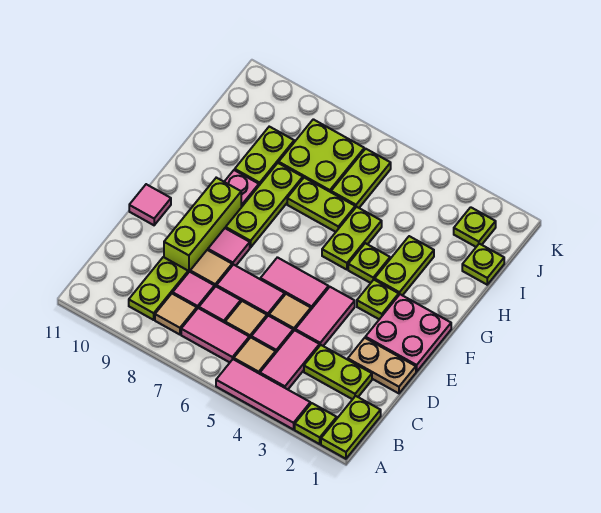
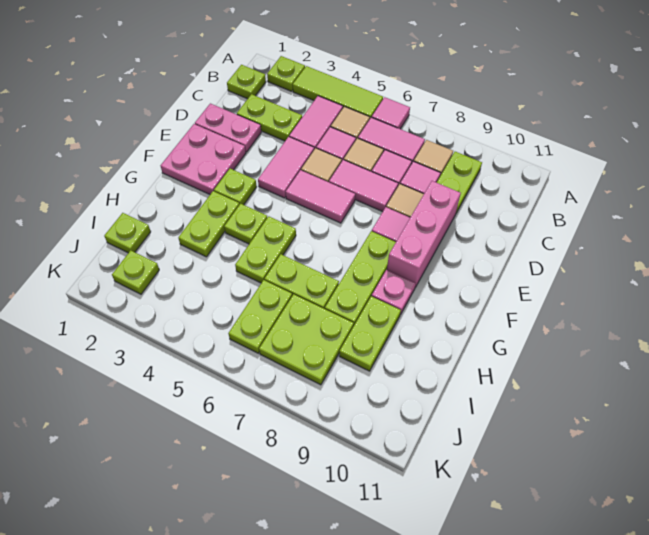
lime 1x2 plate [321,396,381,459] -> lime 1x1 plate [227,65,266,99]
pink 1x3 tile [216,359,310,430] -> lime 1x3 tile [293,66,383,118]
tan 1x2 plate [348,338,416,393] -> pink 1x2 plate [195,103,261,152]
lime 1x3 brick [164,178,241,273] -> pink 1x3 brick [387,181,461,287]
pink 1x1 tile [129,184,171,225] -> pink 1x1 tile moved to [372,97,410,129]

